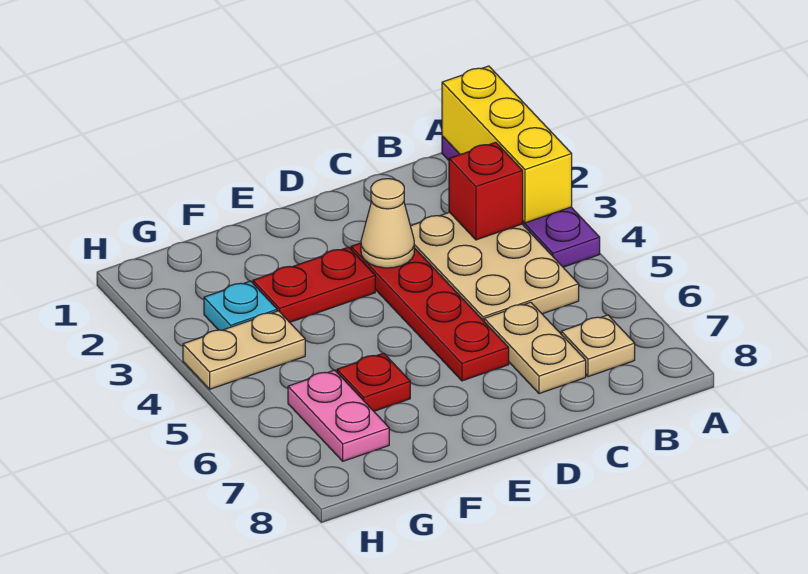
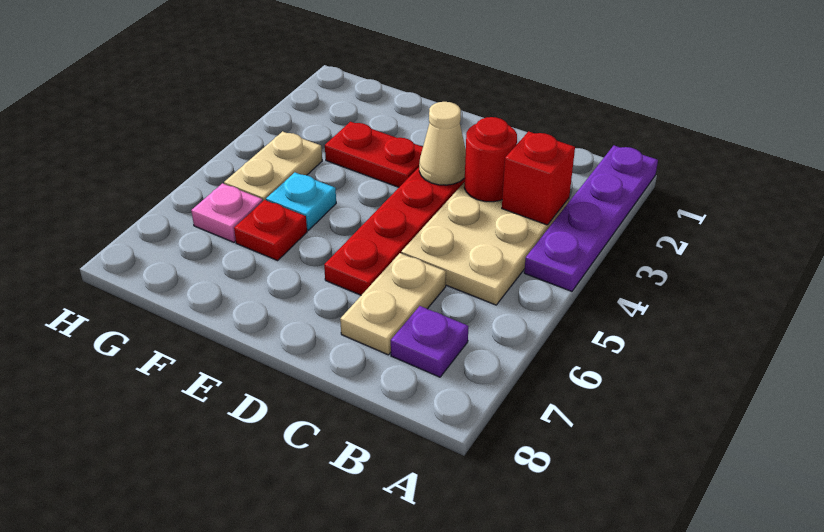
yellow 1x3 brick [442,66,572,223] -> none
tan 1x1 plate [561,315,635,377] -> purple 1x1 plate [391,306,469,377]
none -> red 1x1 round brick [464,117,517,202]
cyan 1x1 plate [204,281,277,330] -> cyan 1x1 plate moved to [266,173,336,230]
tan 1x2 plate [183,311,305,389] -> tan 1x2 plate turned to [224,131,322,201]
pink 1x2 plate [288,370,389,461] -> pink 1x1 plate [191,183,263,242]

